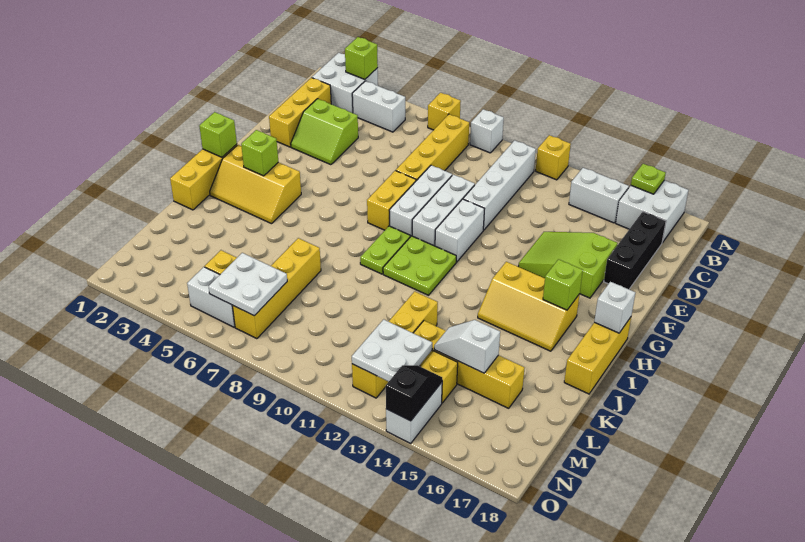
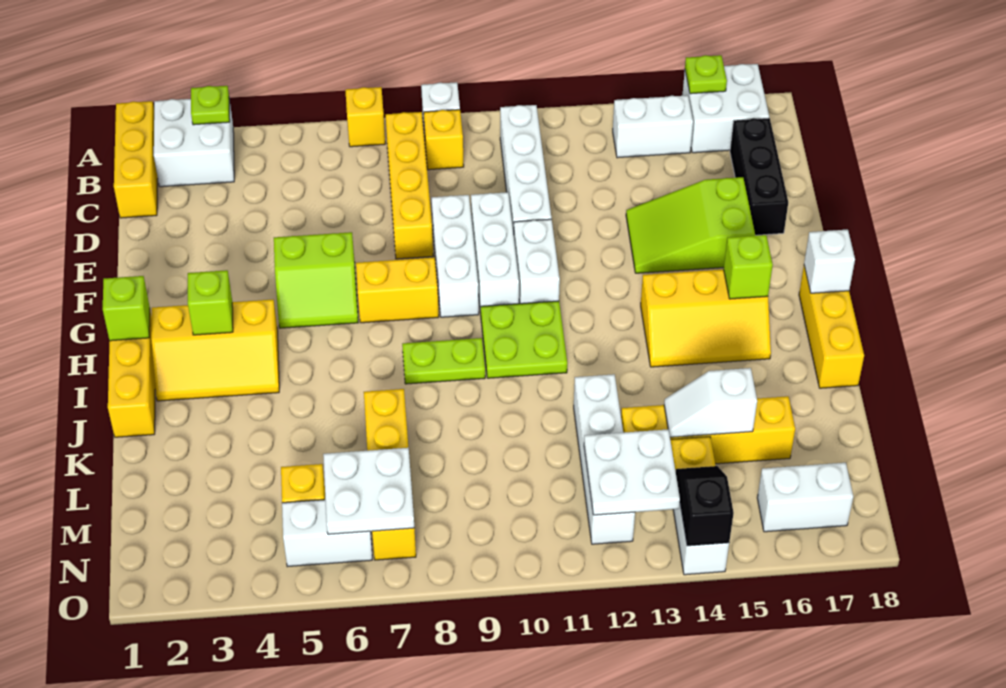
lime 1x1 brick [345,37,378,79] -> lime 1x1 plate [191,86,230,125]
yellow 1x1 brick [536,135,571,180] -> yellow 1x1 brick moved to [424,110,464,170]
white 1x2 brick [352,81,405,132] -> white 1x2 brick moved to [757,463,853,532]
yellow 1x3 brick [269,78,331,147] -> yellow 1x3 brick moved to [114,101,158,218]
lime 2x2 slope [291,99,358,165] -> lime 2x2 slope moved to [274,232,358,328]
yellow 1x2 brick [367,171,416,230] -> yellow 1x2 brick turned to [356,257,439,323]
lime 1x2 plate [360,226,410,274] -> lime 1x2 plate turned to [402,338,485,384]
yellow 1x4 brick [352,291,438,398] -> white 1x4 brick [574,374,635,544]

